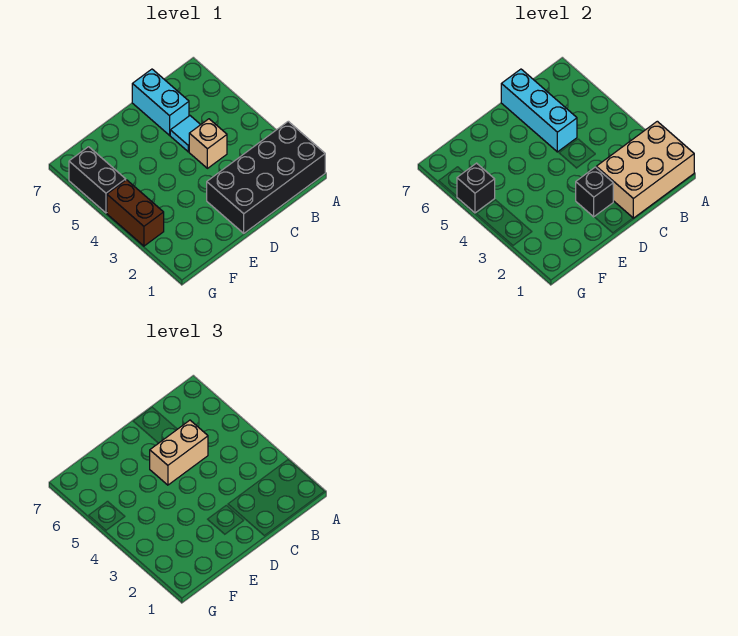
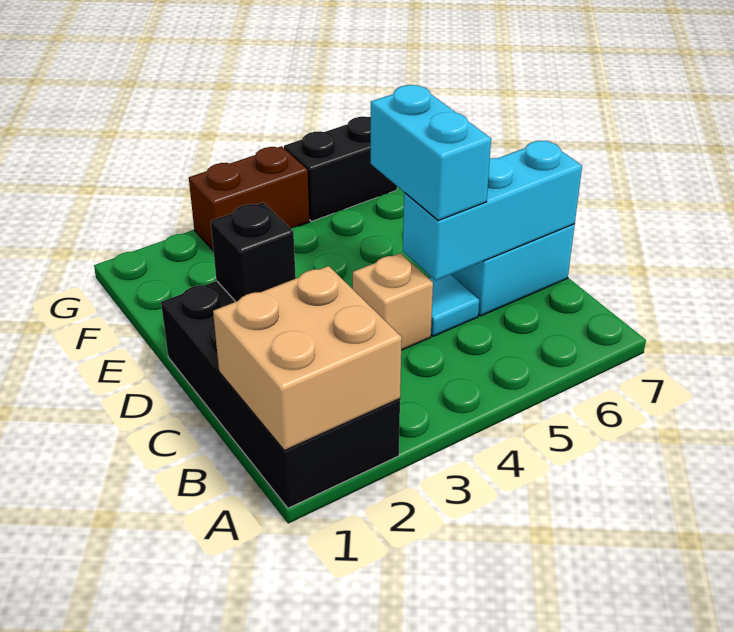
tan 2x3 brick [596,121,694,218] -> tan 2x2 brick [213,266,402,451]
tan 1x2 brick [150,420,208,485] -> cyan 1x2 brick [371,85,491,220]
black 1x1 brick [457,163,495,213] -> none

